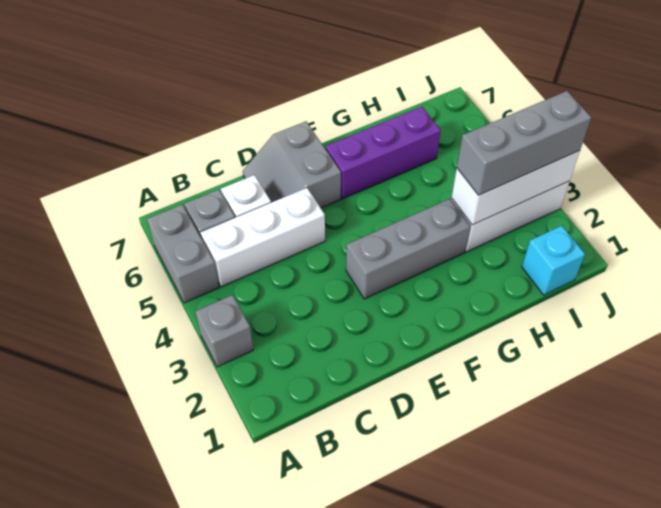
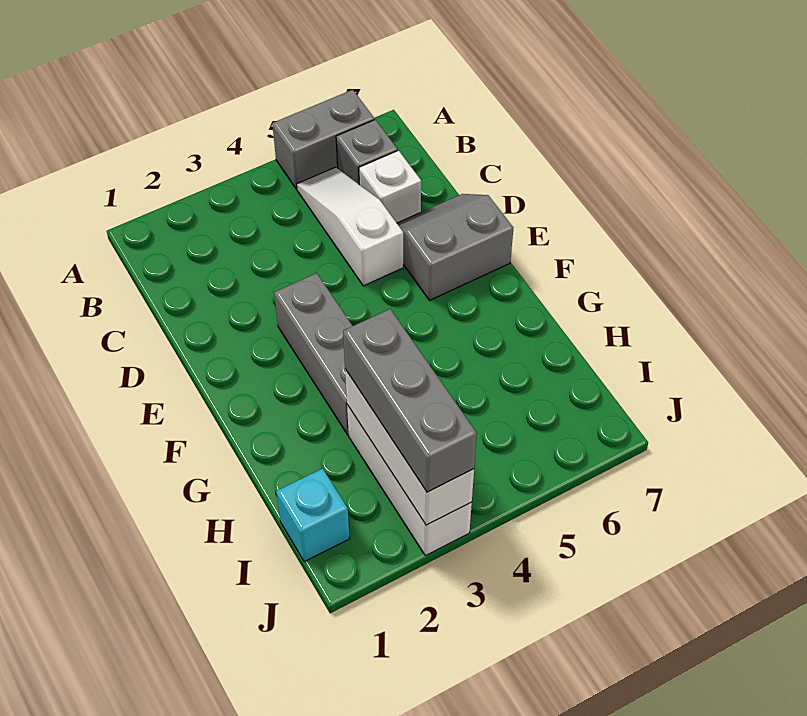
grey 1x1 brick [195,295,253,367] -> none
white 1x3 brick [200,188,325,287] -> white 1x3 slope [297,167,403,286]
purple 1x3 brick [325,107,441,199] -> none

